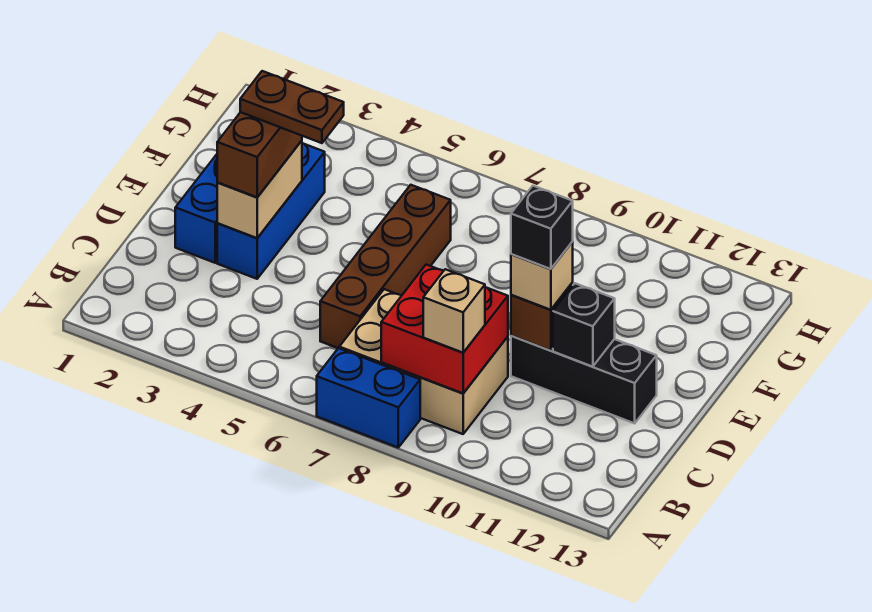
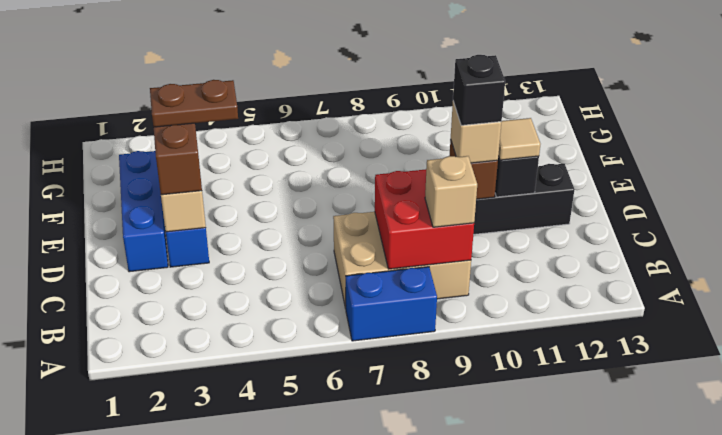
brown 1x4 brick [320,185,451,348] -> none
none -> tan 1x1 tile [498,118,540,160]

